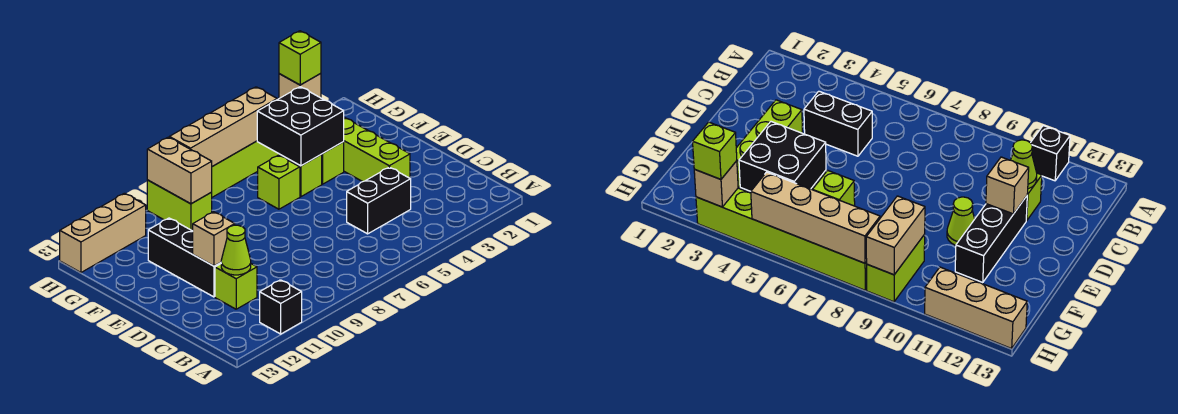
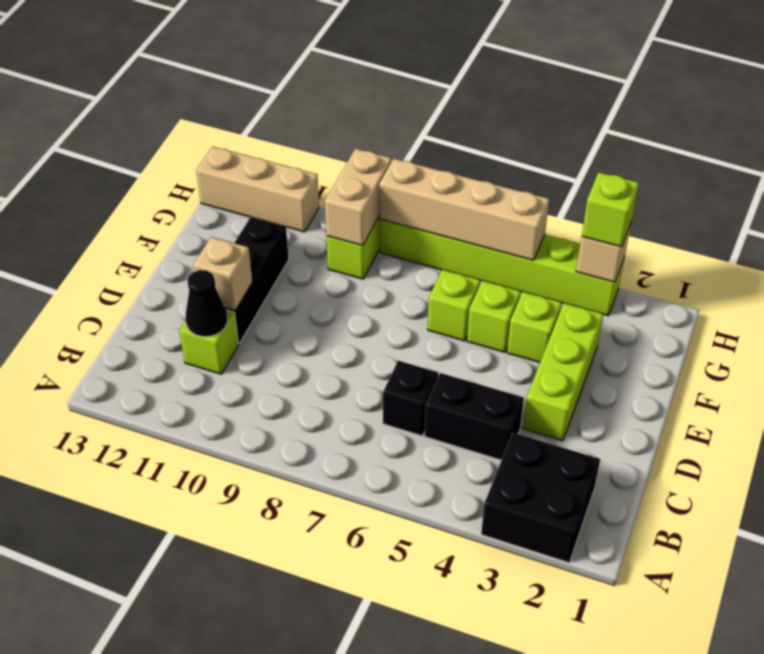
black 1x1 brick [260,280,302,334] -> black 1x1 brick moved to [383,361,438,436]
lime 1x1 cone [221,225,251,275] -> black 1x1 cone [186,270,228,337]
lime 1x1 cone [947,197,975,245] -> none
black 2x2 brick [257,87,344,166] -> black 2x2 brick moved to [481,433,600,563]

